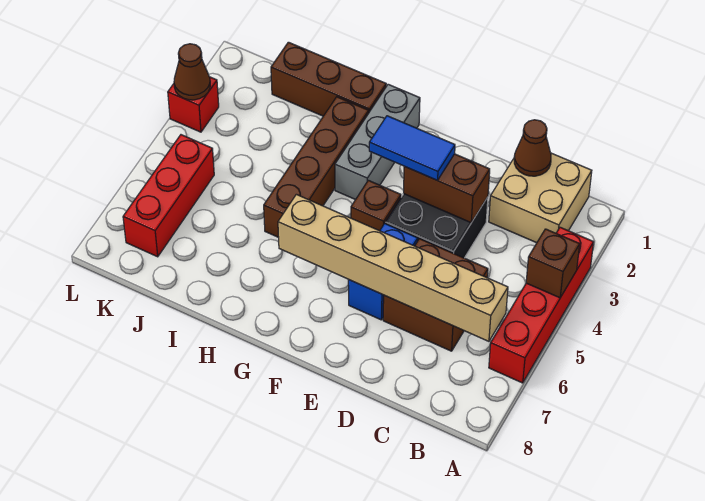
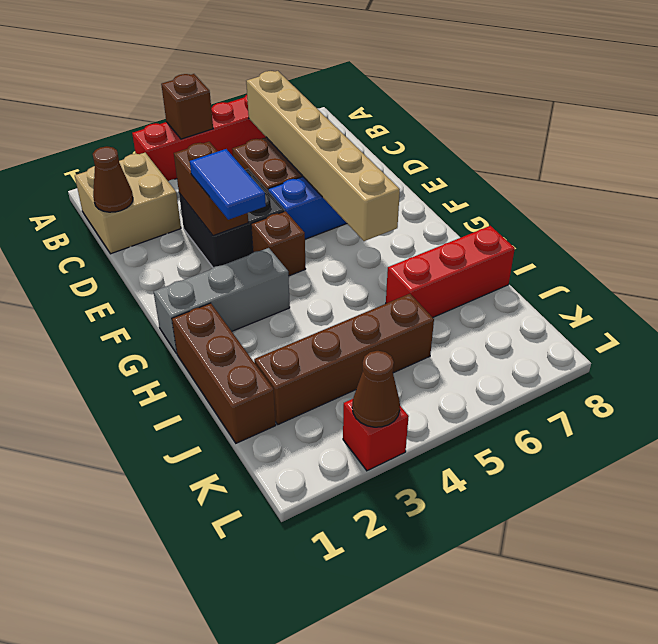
brown 1x4 brick [264,97,369,237] -> brown 1x4 brick moved to [254,294,434,424]
red 1x3 brick [123,135,214,257] -> red 1x3 brick moved to [386,226,515,318]

